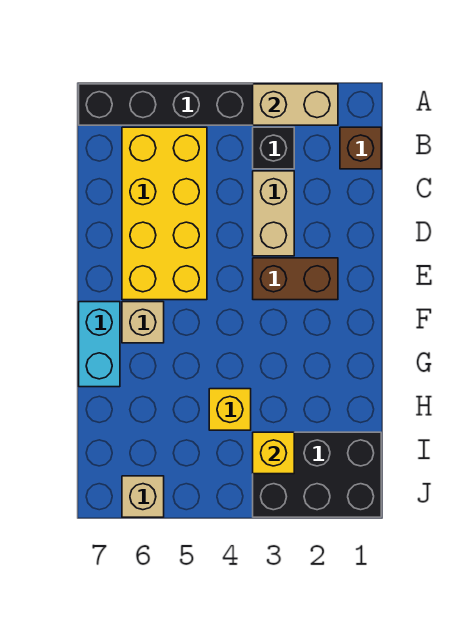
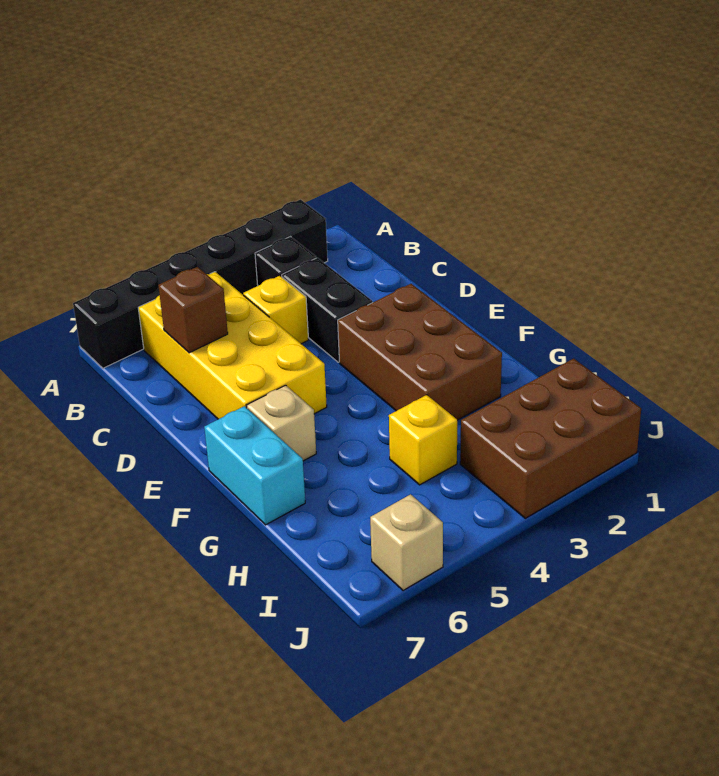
tan 1x2 brick [253,84,338,125] -> none
brown 1x1 brick [340,127,381,169] -> brown 1x1 brick moved to [158,267,228,353]
tan 1x2 brick [253,171,294,256] -> black 1x2 brick [282,258,373,362]
brown 1x2 brick [253,258,338,300] -> brown 2x3 brick [338,284,502,420]
black 2x3 brick [253,432,381,517] -> brown 2x3 brick [460,359,641,518]
yellow 1x1 brick [253,432,294,474] -> yellow 1x1 brick moved to [243,276,309,344]

